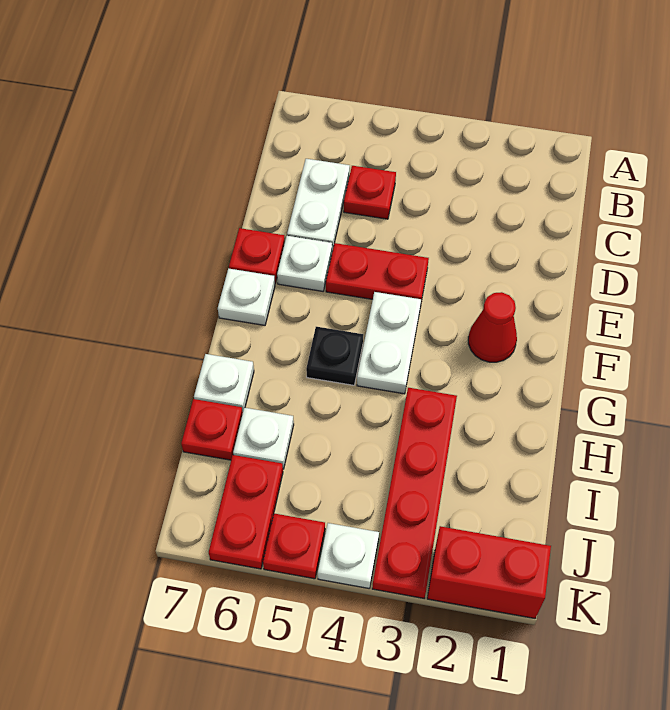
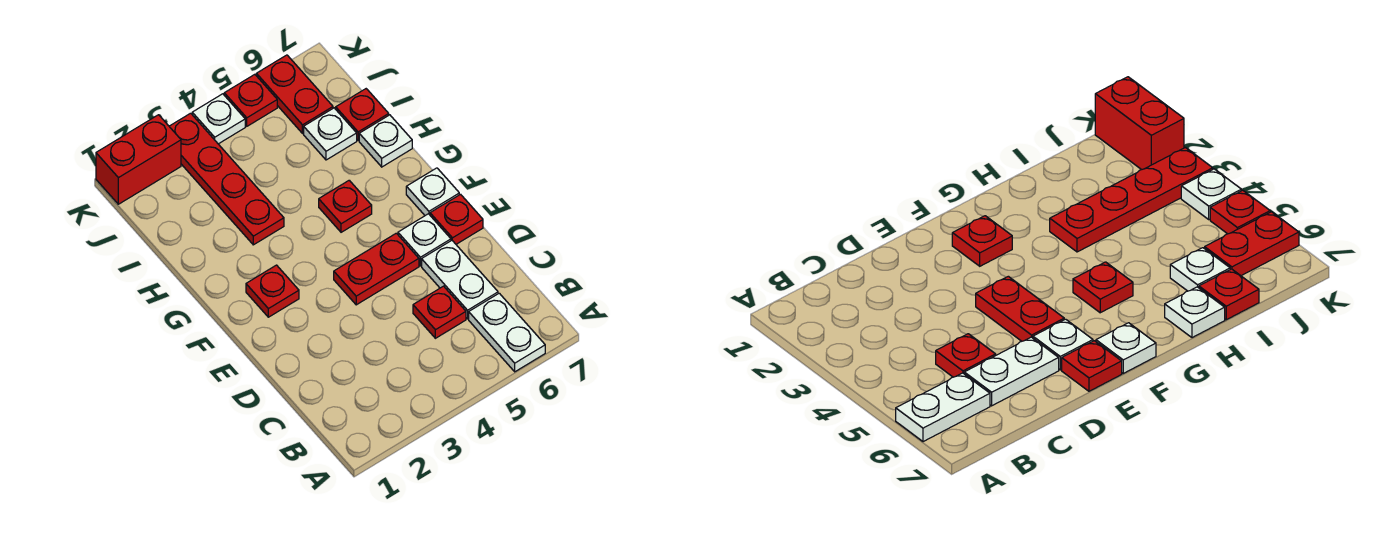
red 1x1 cone [468,292,517,362] -> red 1x1 plate [246,265,299,317]
white 1x2 plate [357,292,421,394] -> white 1x2 plate moved to [469,293,545,372]
black 1x1 plate [306,327,363,385] -> red 1x1 plate [319,180,372,232]

